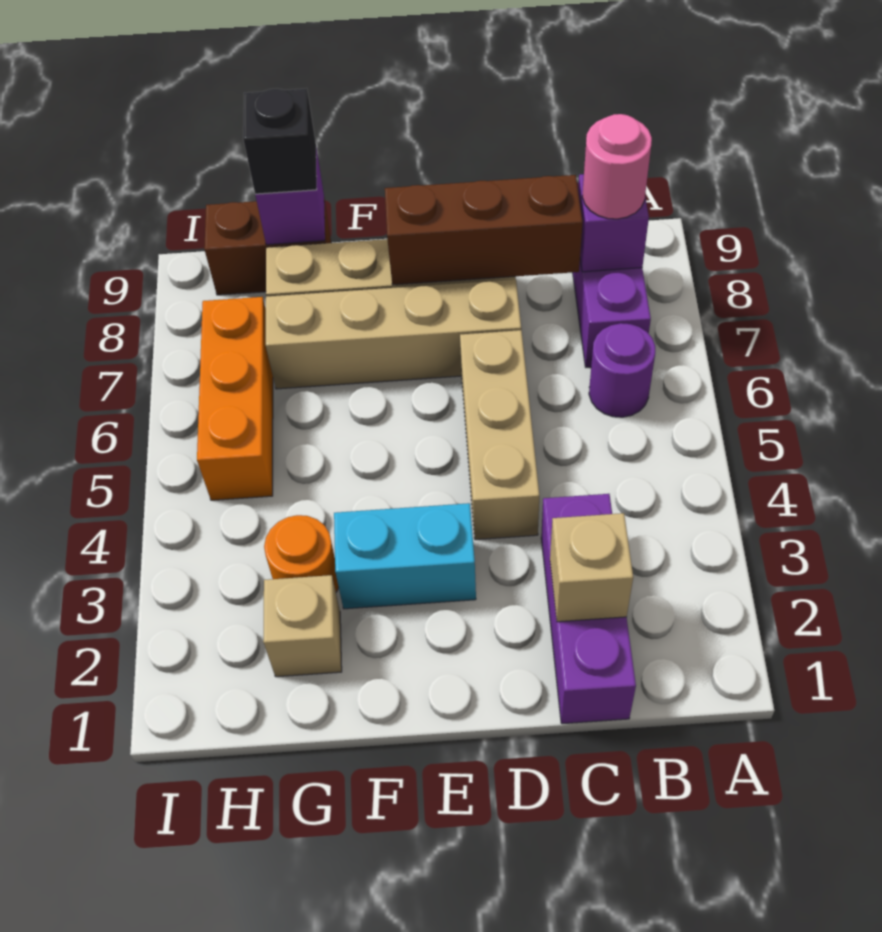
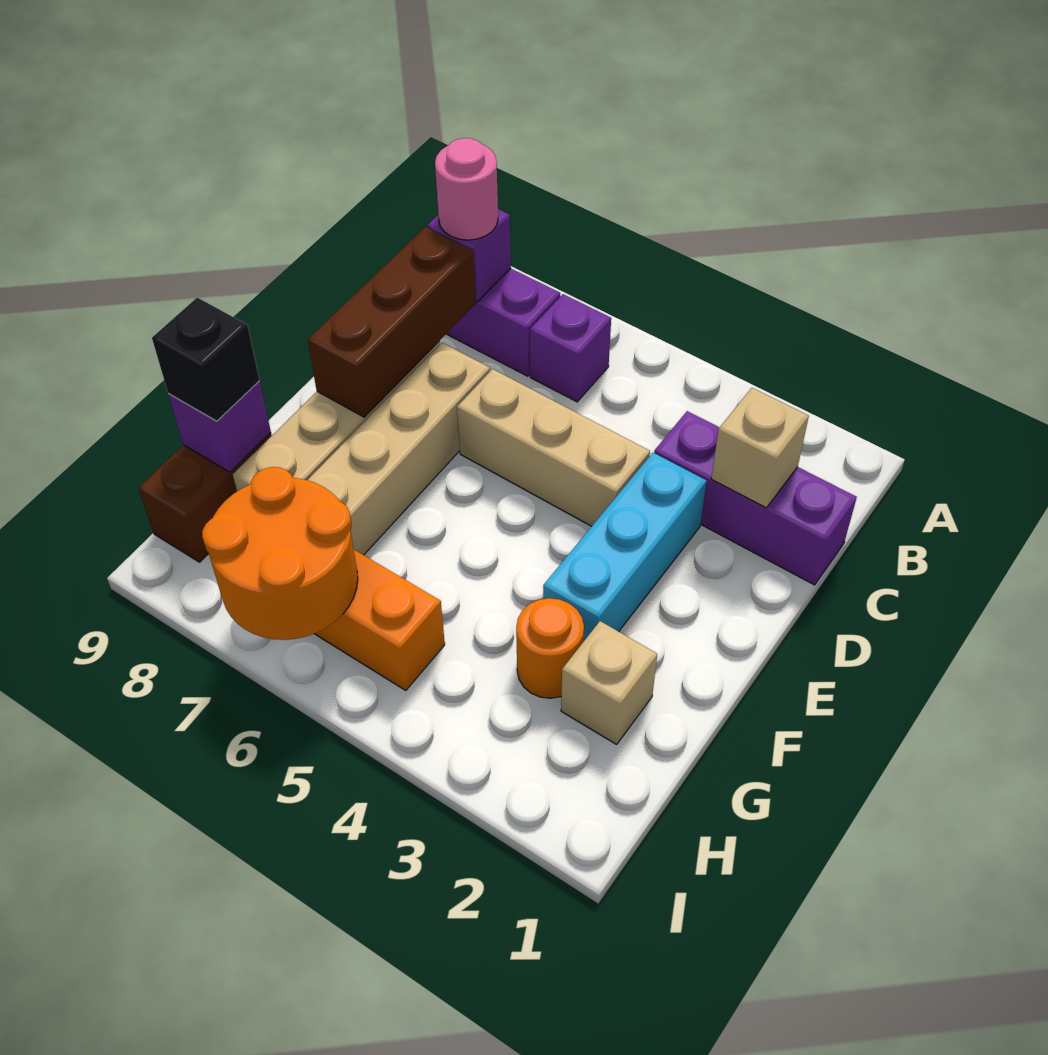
purple 1x1 round brick [589,323,655,417] -> purple 1x1 brick [530,294,611,402]
cyan 1x2 brick [334,503,476,609] -> cyan 1x3 brick [543,453,707,642]
none -> orange 2x2 round brick [202,467,358,640]

